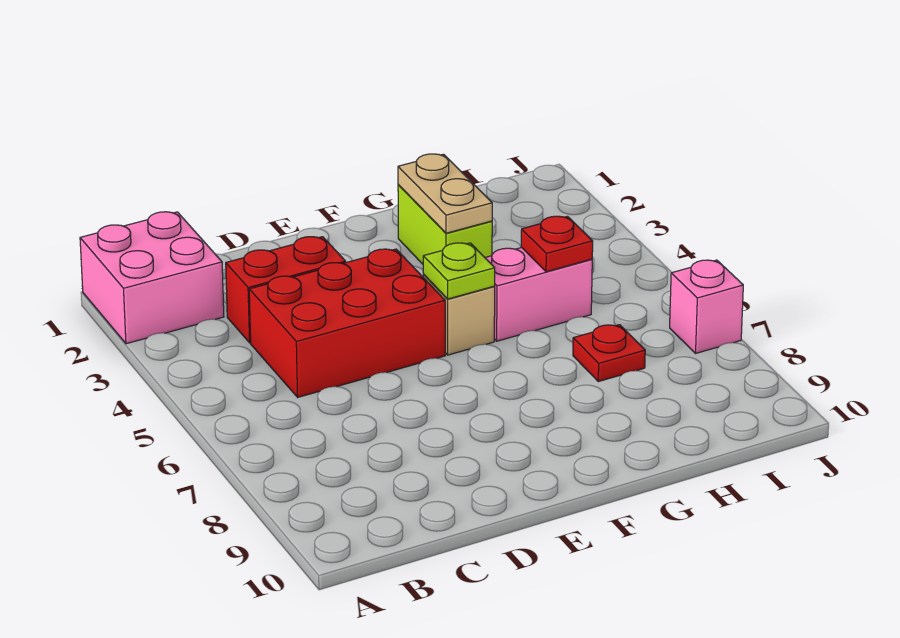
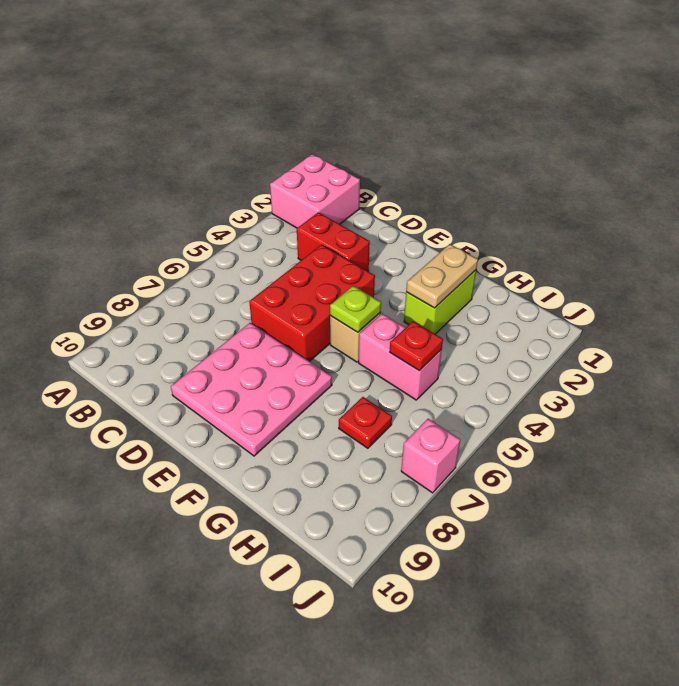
red 2x3 brick [249,249,445,397] -> red 2x3 brick turned to [249,245,375,361]
none -> pink 3x3 plate [171,323,332,456]

